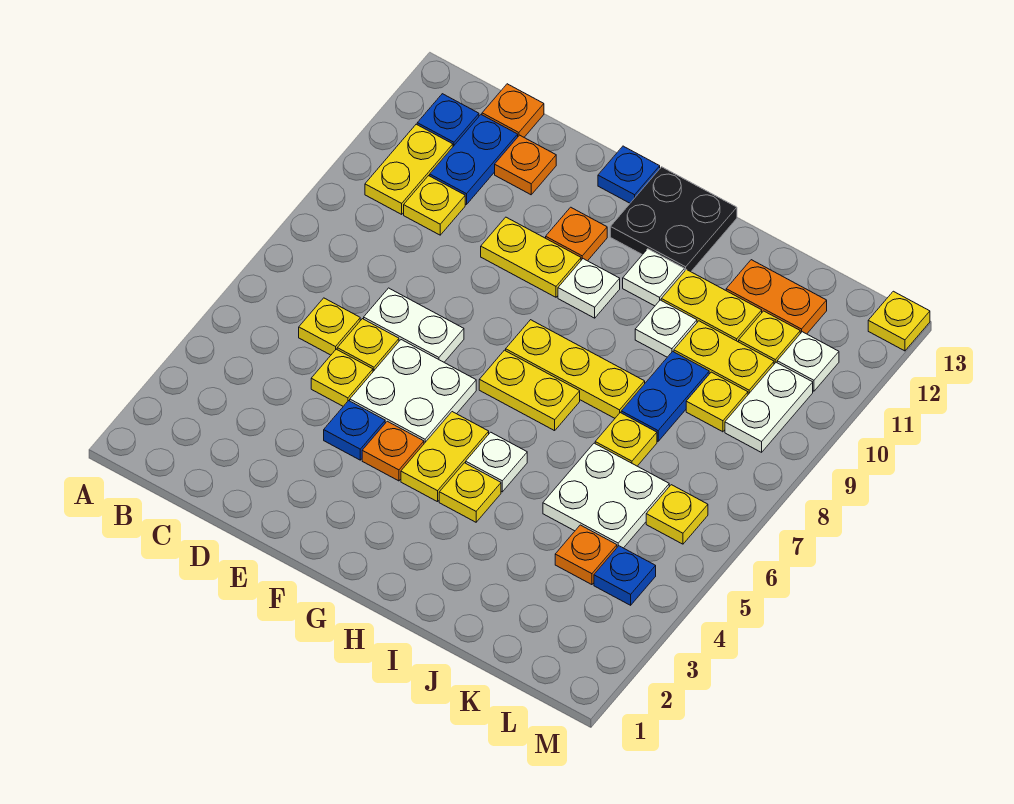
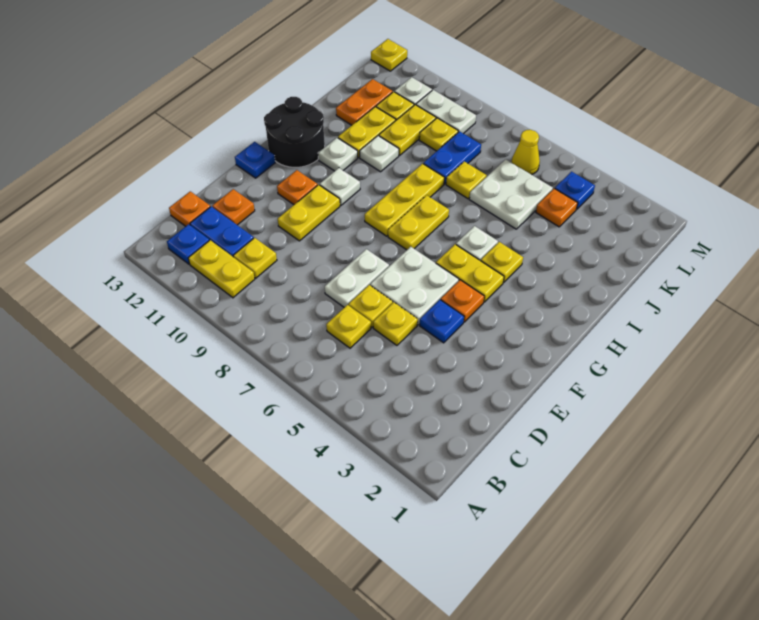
black 2x2 plate [610,167,737,272] -> black 2x2 round brick [264,97,325,167]
blue 1x2 plate [621,351,709,441] -> blue 1x2 plate turned to [423,131,481,184]
yellow 1x1 plate [646,485,708,544] -> yellow 1x1 cone [511,130,540,175]

